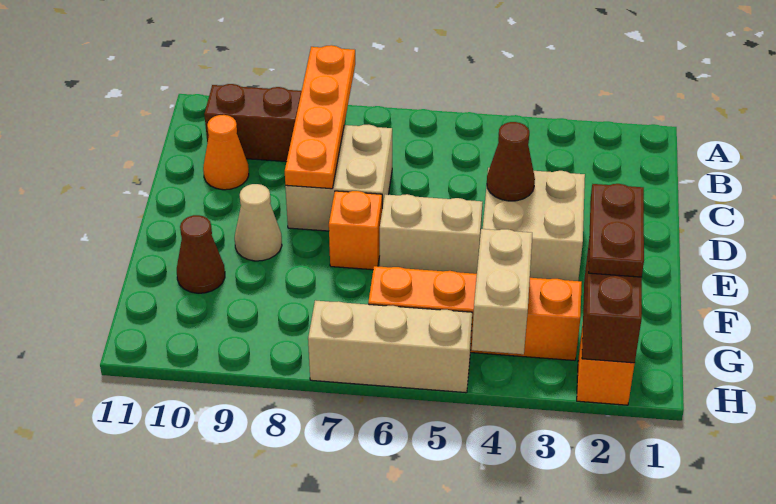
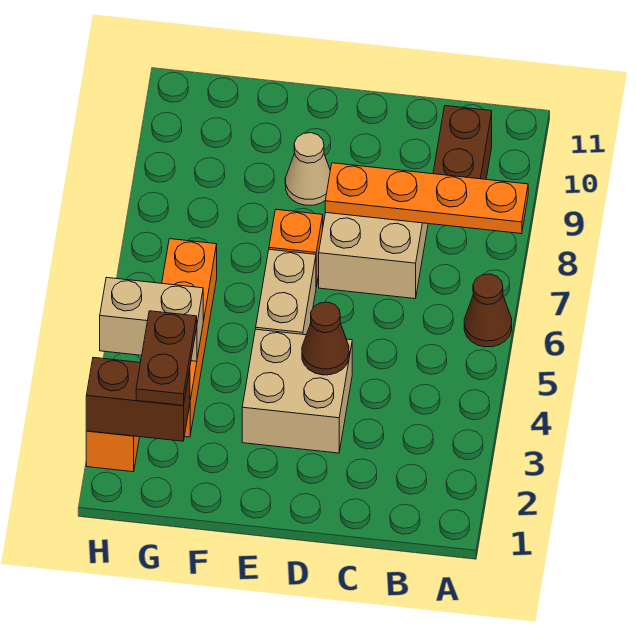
orange 1x1 cone [203,115,249,190] -> none
brown 1x2 plate [589,184,644,277] -> brown 1x2 plate turned to [136,311,197,406]
brown 1x1 cone [177,215,225,293] -> brown 1x1 cone moved to [464,274,512,347]
tan 1x3 brick [308,300,472,393] -> none

